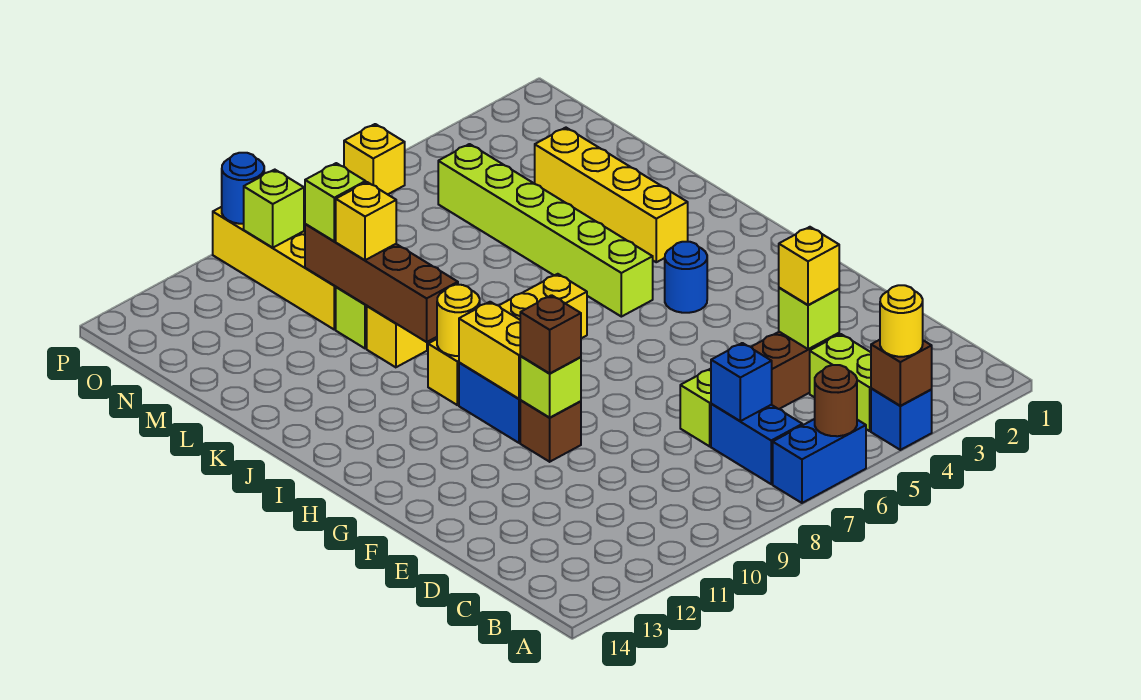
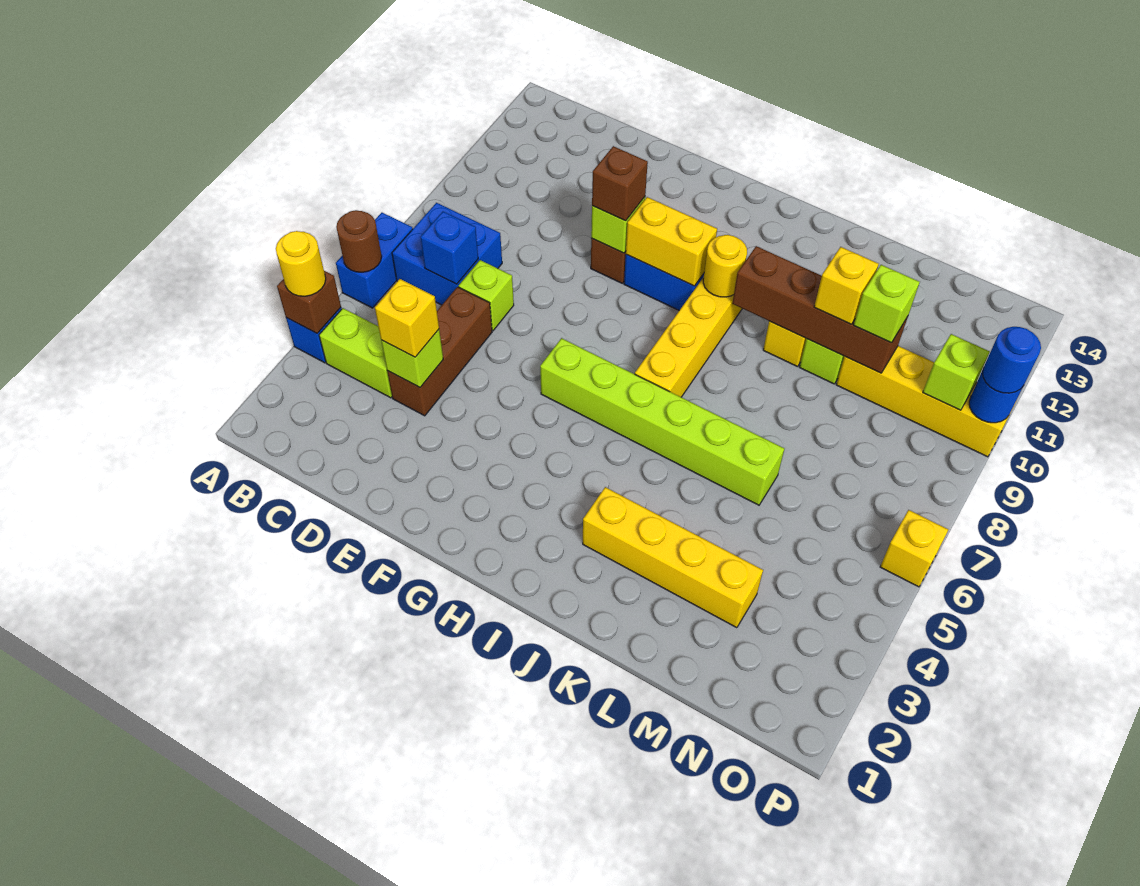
blue 1x2 brick [711,404,802,484] -> blue 2x2 brick [392,203,502,305]
blue 1x1 round brick [665,242,707,313] -> blue 1x1 round brick moved to [982,327,1041,393]
lime 1x6 brick [438,144,653,317] -> lime 1x6 brick moved to [540,338,784,505]

